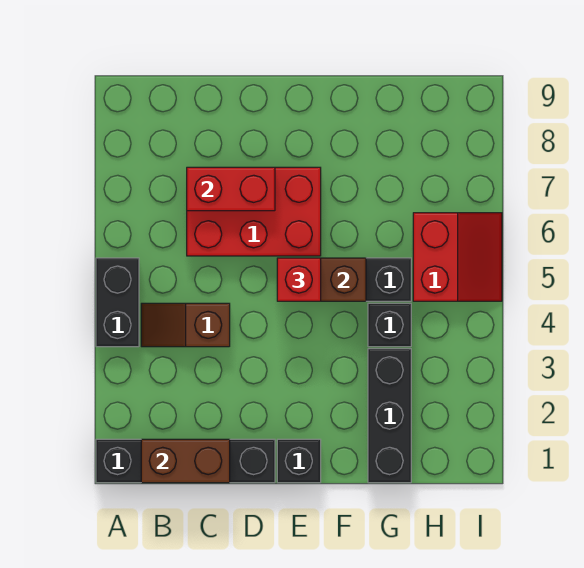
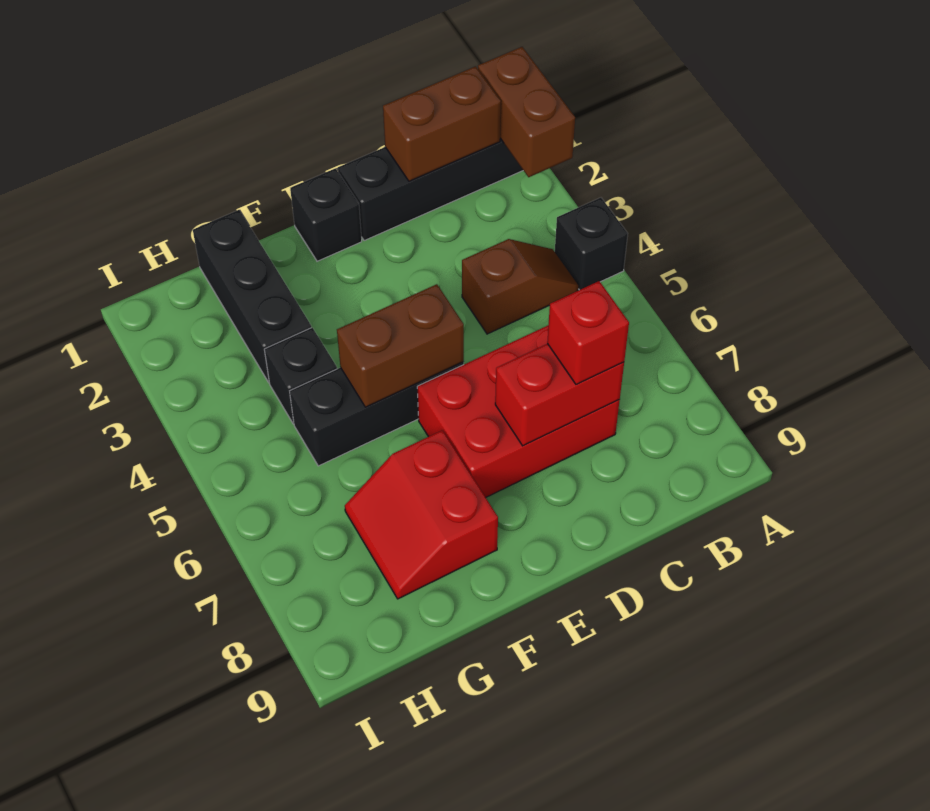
none -> brown 1x2 brick [478,47,575,177]
black 1x2 brick [96,258,139,347] -> black 1x1 brick [555,198,628,290]
red 1x1 brick [277,258,321,301] -> red 1x1 brick moved to [547,281,629,384]
red 2x2 slope [413,213,502,301] -> red 2x2 slope moved to [345,430,498,599]

